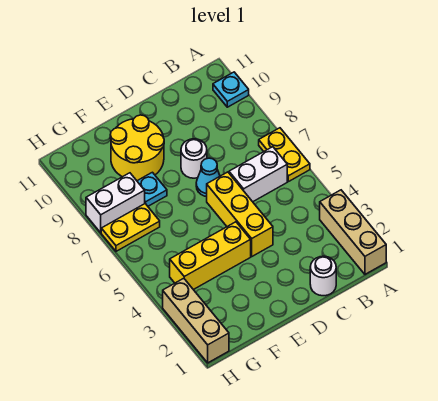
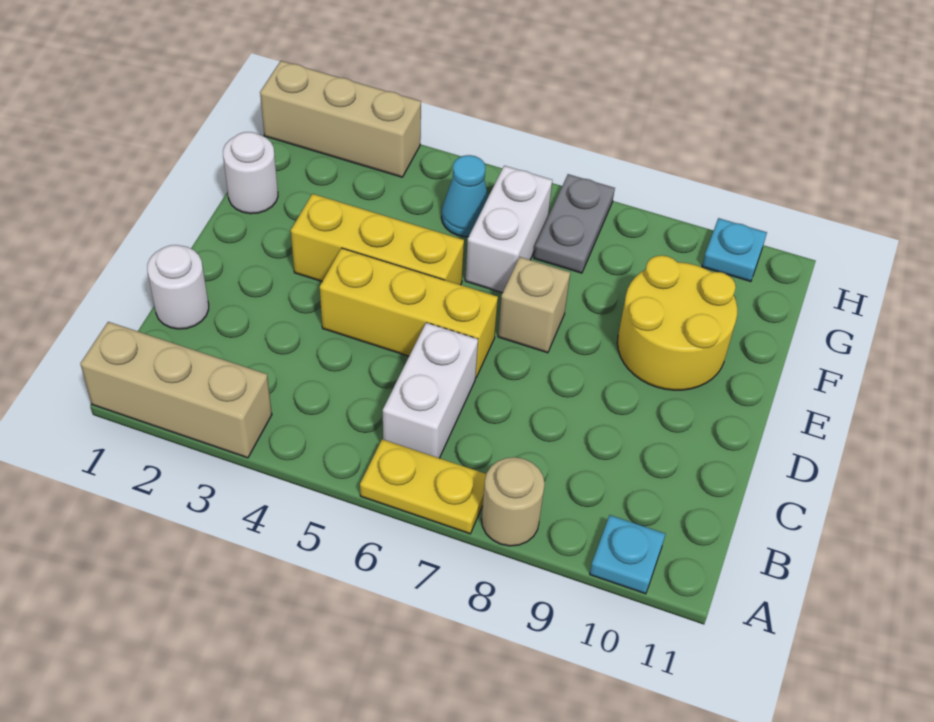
none -> tan 1x1 round brick [482,457,545,546]
cyan 1x1 cone [196,158,220,197] -> cyan 1x1 cone moved to [442,155,488,237]
white 1x1 round brick [181,139,207,178] -> white 1x1 round brick moved to [223,132,278,214]
yellow 1x3 brick [170,222,251,290] -> yellow 1x3 brick turned to [291,194,464,285]
none -> tan 1x1 brick [498,257,570,353]
cyan 1x1 plate [137,172,167,206] -> cyan 1x1 plate moved to [702,218,767,282]
yellow 1x2 plate [101,204,160,251] -> grey 1x2 plate [534,174,615,273]
white 1x2 brick [86,173,145,233] -> white 1x2 brick moved to [465,166,552,293]

